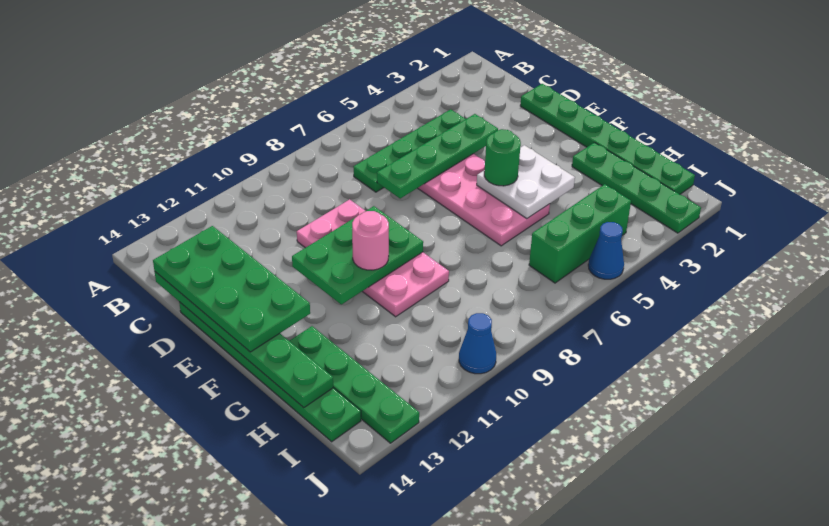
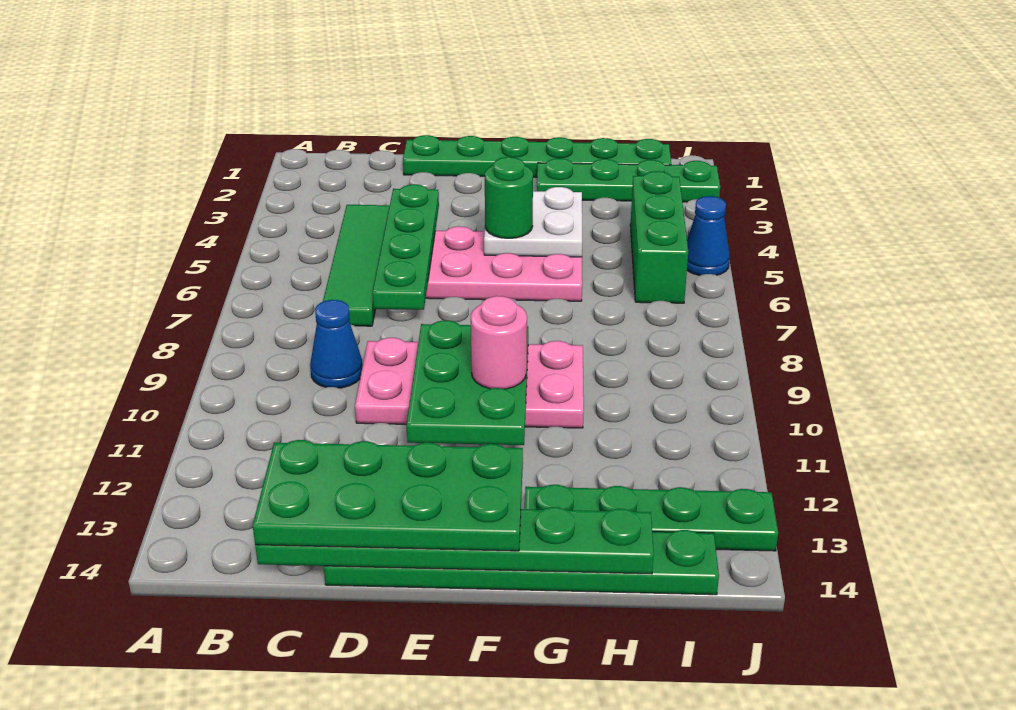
green 1x4 plate [353,109,465,192] -> green 1x4 tile [323,205,390,326]
blue 1x1 cone [459,313,496,374] -> blue 1x1 cone moved to [310,300,363,388]

